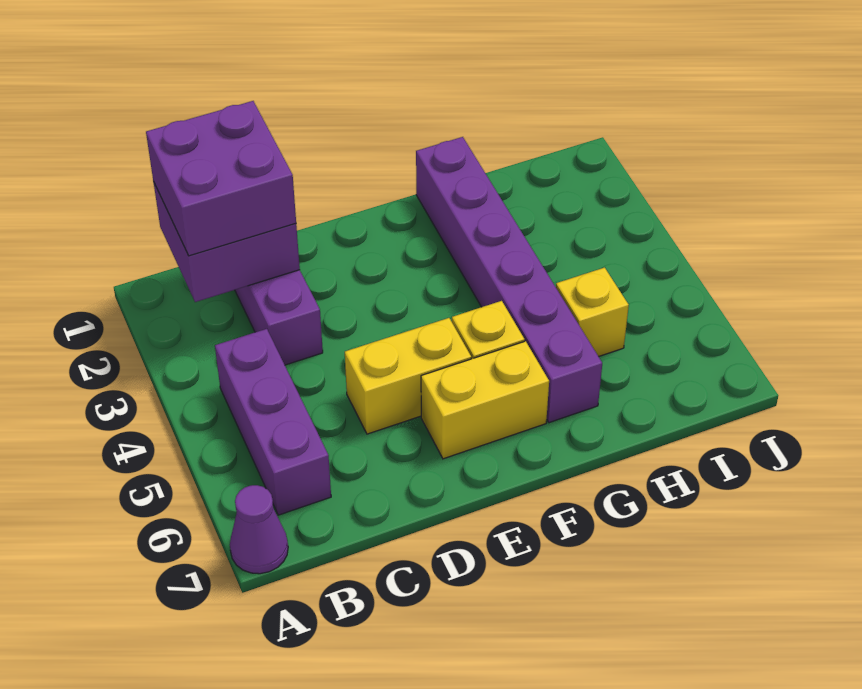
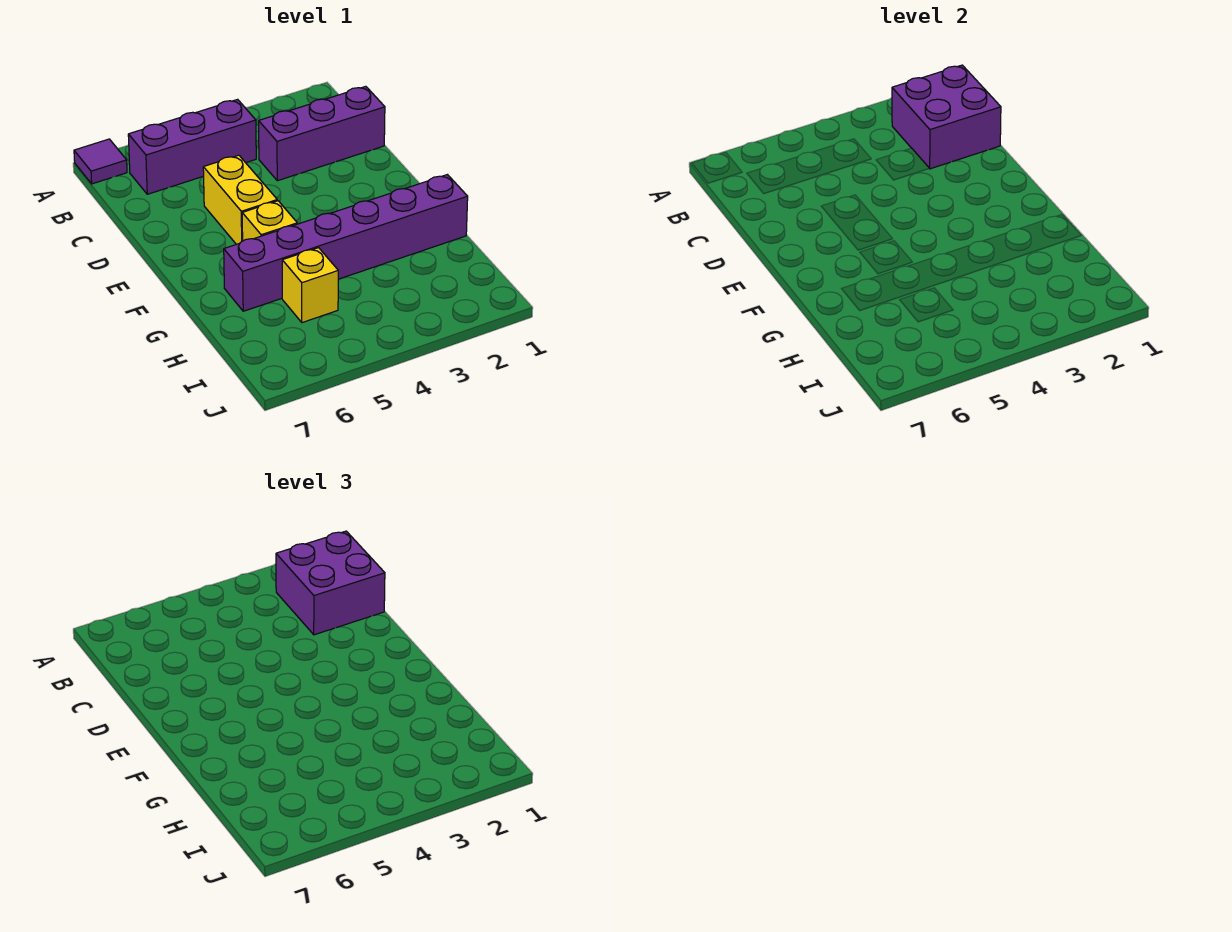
purple 1x1 cone [230,485,288,574] -> purple 1x1 tile [74,139,127,184]
yellow 1x2 brick [421,341,549,459] -> none

